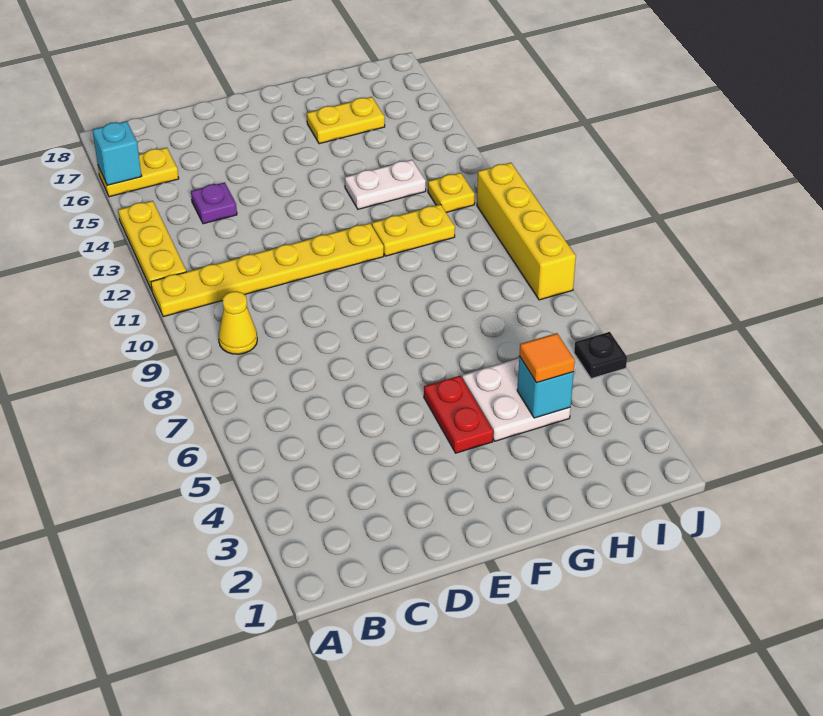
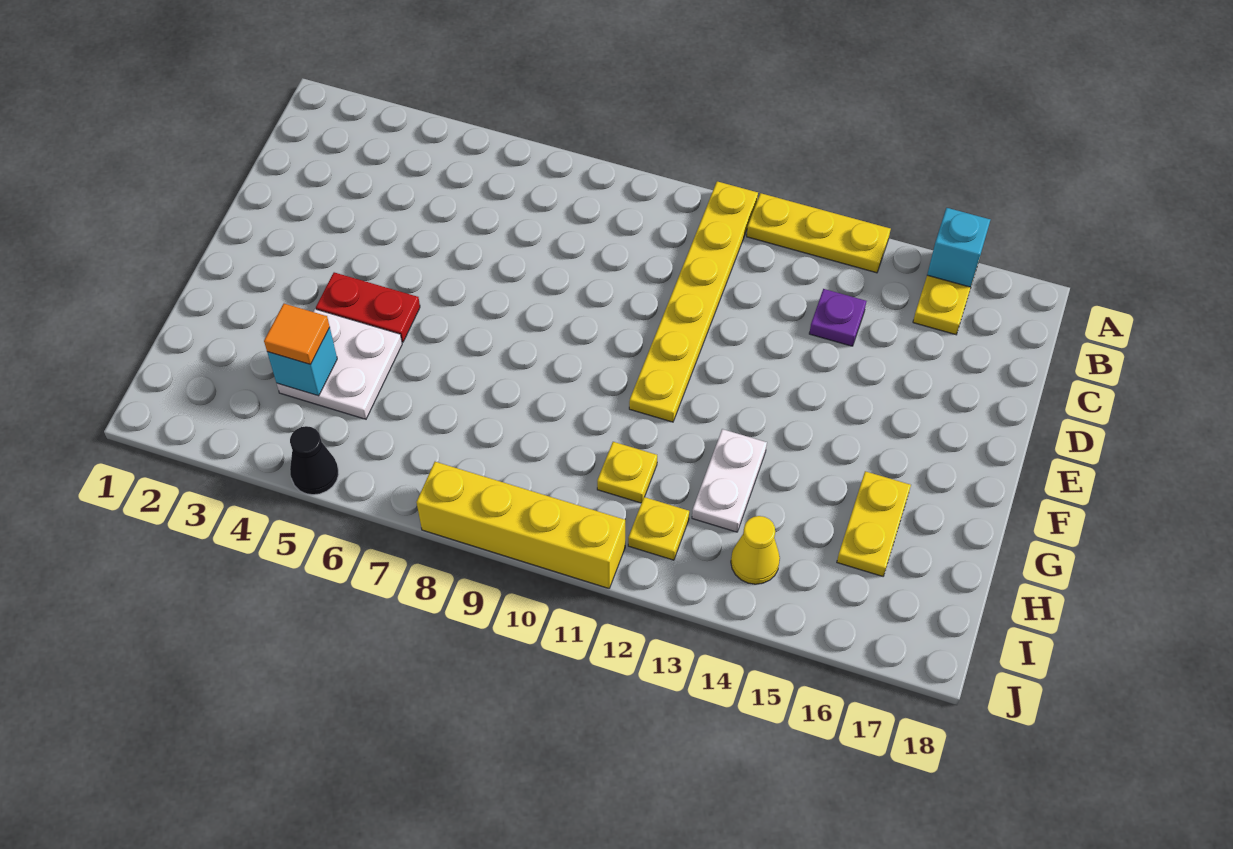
yellow 1x1 cone [219,291,257,354] -> yellow 1x1 cone moved to [731,516,780,584]
yellow 1x2 plate [372,204,455,256] -> yellow 1x1 plate [597,442,657,503]
black 1x1 plate [574,332,627,379] -> black 1x1 cone [290,426,339,495]

